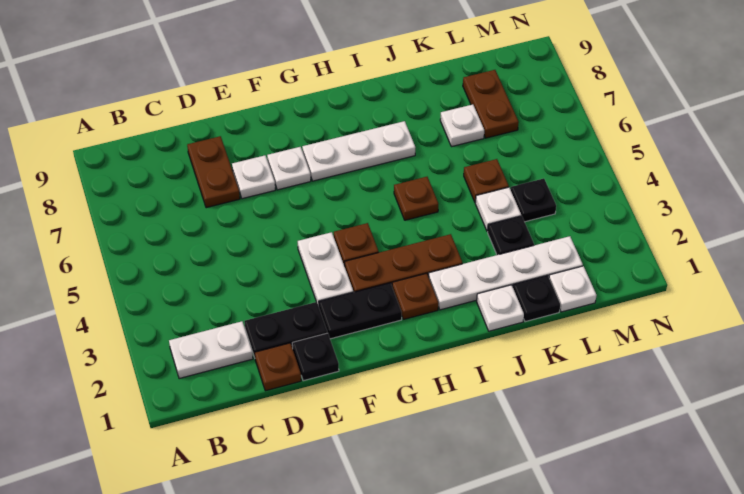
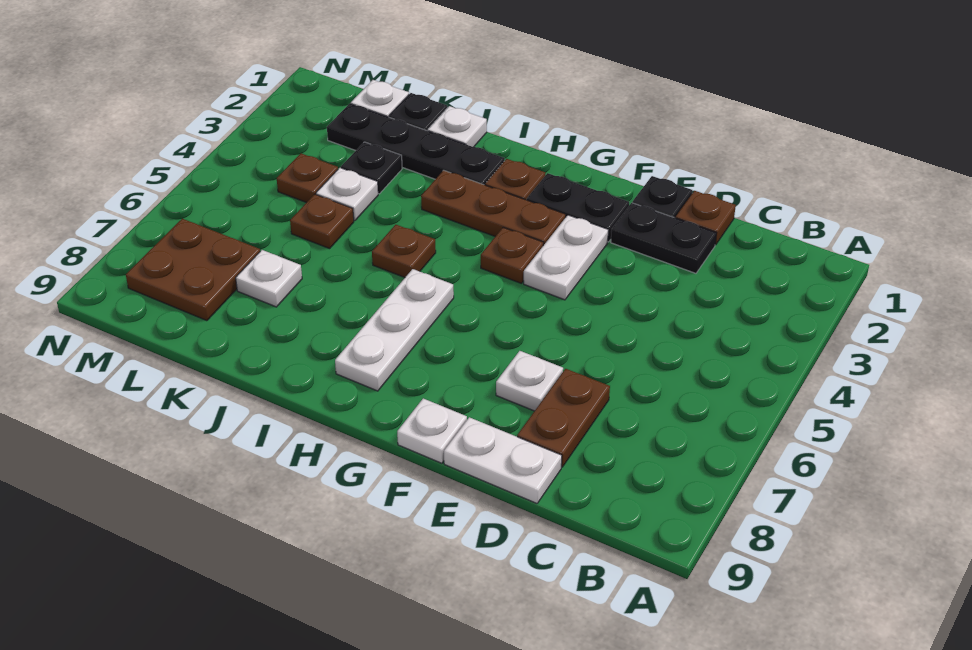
white 1x2 plate [169,321,253,379] -> white 1x2 plate moved to [444,417,562,503]
white 1x1 plate [267,147,311,190] -> white 1x1 plate moved to [397,398,467,463]
white 1x3 plate [302,121,415,181] -> white 1x3 plate turned to [335,269,454,391]
white 1x4 plate [429,236,583,310] -> black 1x4 plate [327,104,505,185]
black 1x1 plate [511,178,556,222] -> brown 1x1 plate [277,153,338,203]
brown 1x2 plate [463,70,519,138] -> brown 2x2 plate [126,219,260,321]

